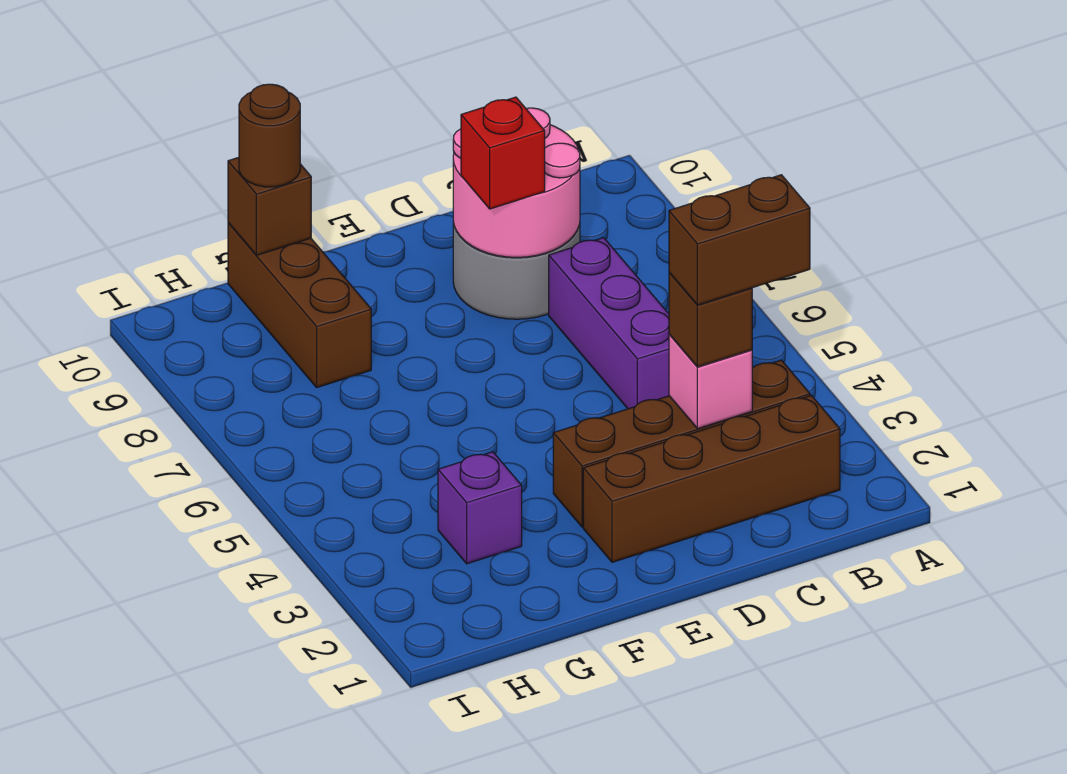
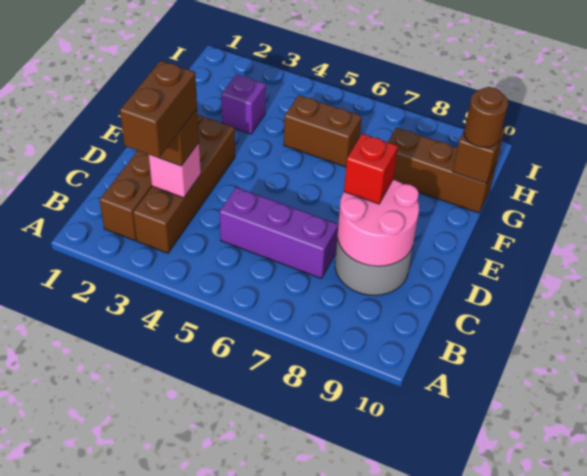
none -> brown 1x2 brick [284,95,362,167]

